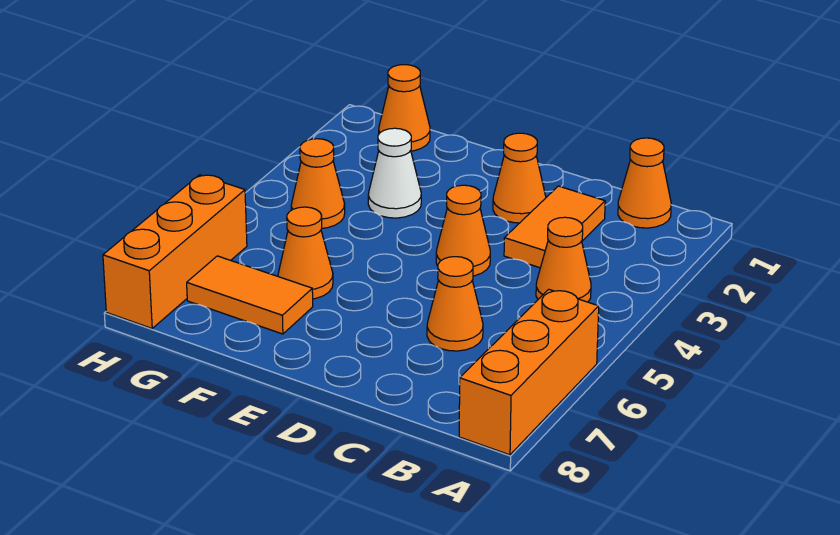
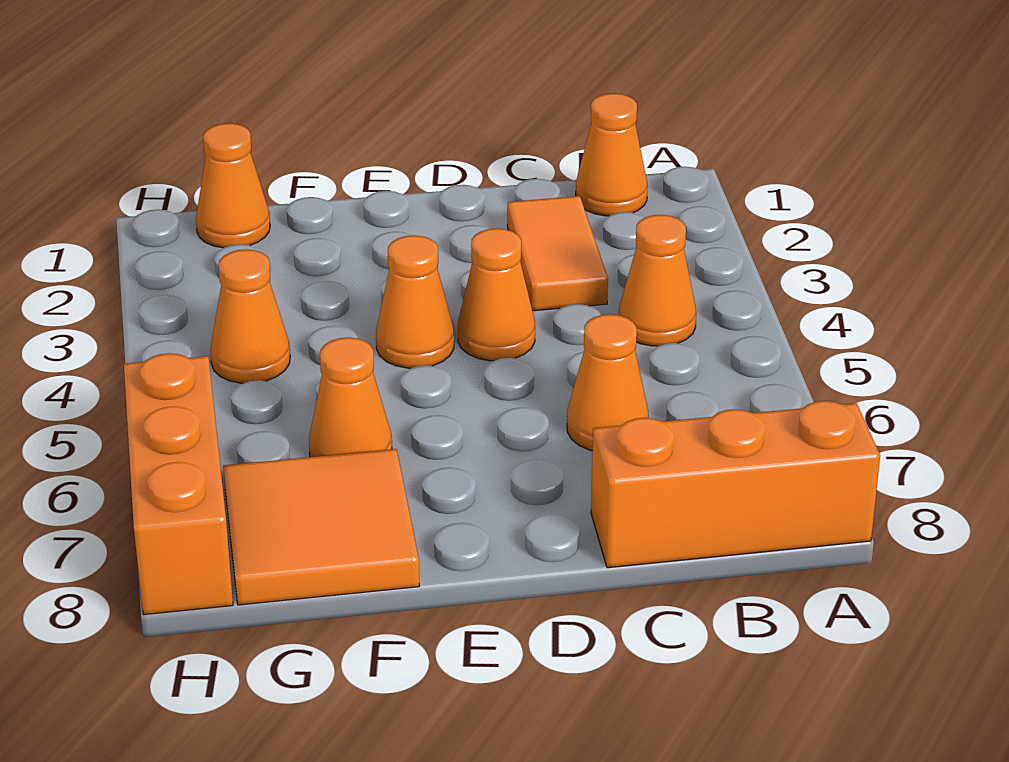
orange 1x3 brick [459,289,599,455] -> orange 1x3 brick turned to [591,401,880,568]
orange 1x1 cone [493,133,546,223] -> orange 1x1 cone moved to [376,235,454,368]
white 1x1 cone [368,128,421,218] -> none
orange 1x2 tile [187,256,313,334] -> orange 2x2 tile [223,449,419,605]

